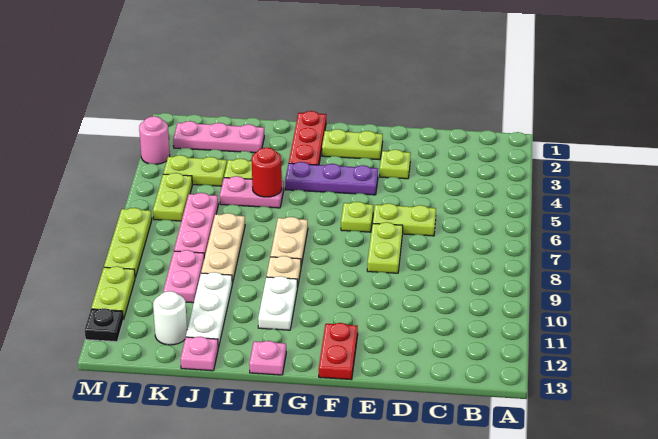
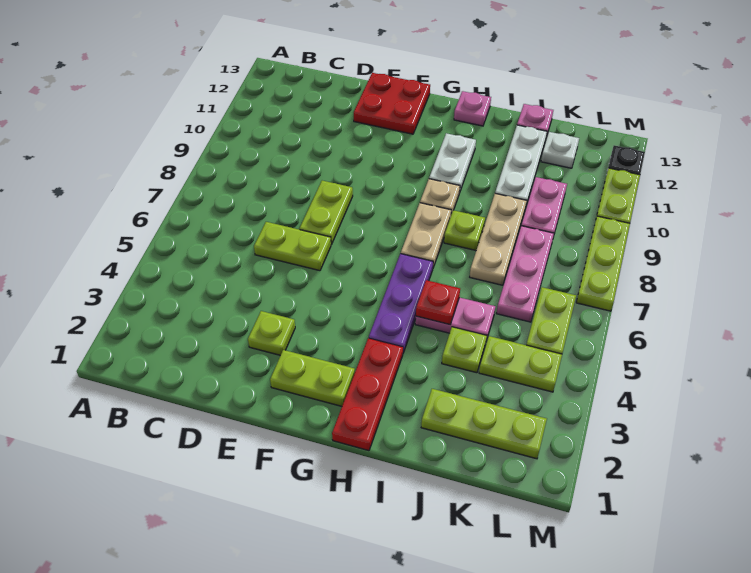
purple 1x3 plate [285,162,378,195] -> purple 1x3 plate turned to [369,254,433,353]
lime 1x1 plate [341,202,373,232] -> lime 1x1 plate moved to [444,210,485,250]
red 1x2 plate [319,323,358,380] -> red 2x2 plate [354,73,430,134]
red 1x1 round brick [252,147,282,197] -> red 1x1 plate [416,280,460,324]
pink 1x3 plate [173,121,264,153] -> lime 1x3 plate [421,389,547,459]
white 1x1 round brick [153,291,187,345] -> white 1x1 plate [541,132,579,168]
pink 1x1 round brick [139,116,170,164] -> none

